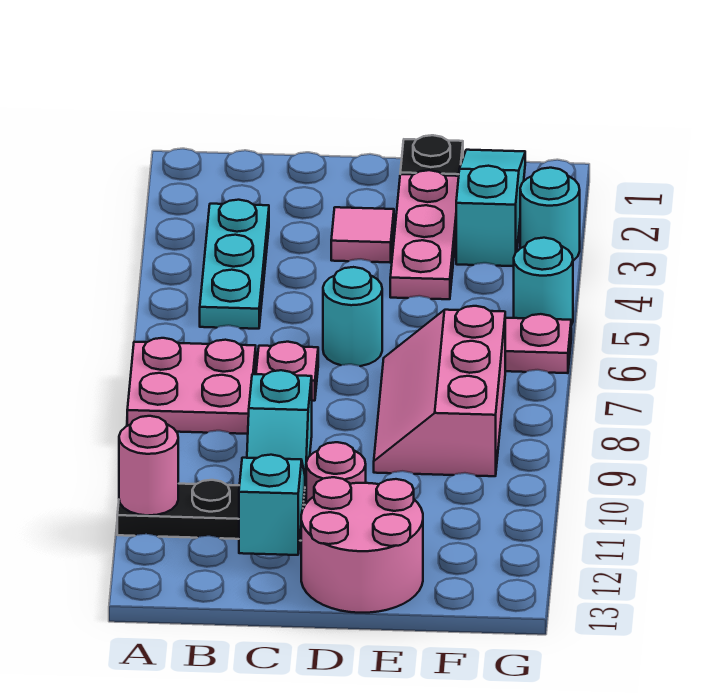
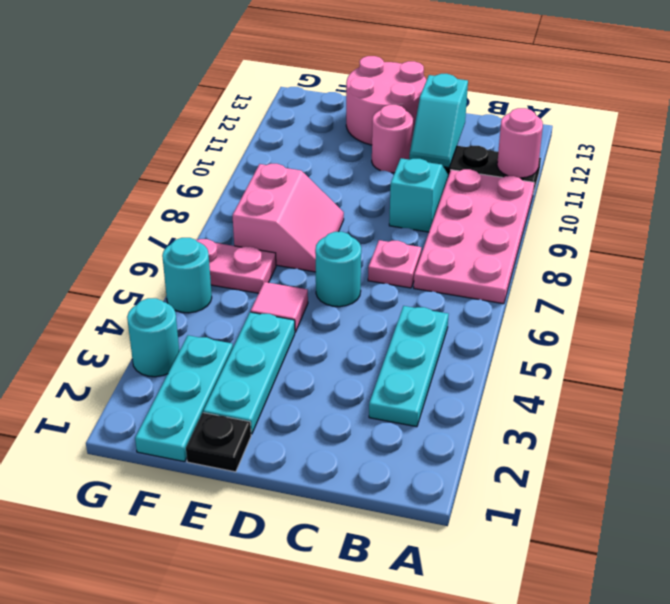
pink 2x2 plate [127,338,256,434] -> pink 2x4 plate [414,169,534,304]
pink 1x1 tile [331,207,394,262] -> pink 1x1 tile moved to [251,282,308,332]
pink 1x3 plate [390,170,459,299] -> cyan 1x3 plate [203,312,295,434]
pink 2x3 slope [374,306,505,476] -> pink 2x2 slope [232,164,344,272]
cyan 1x3 slope [456,150,525,266] -> cyan 1x3 plate [135,335,233,462]

